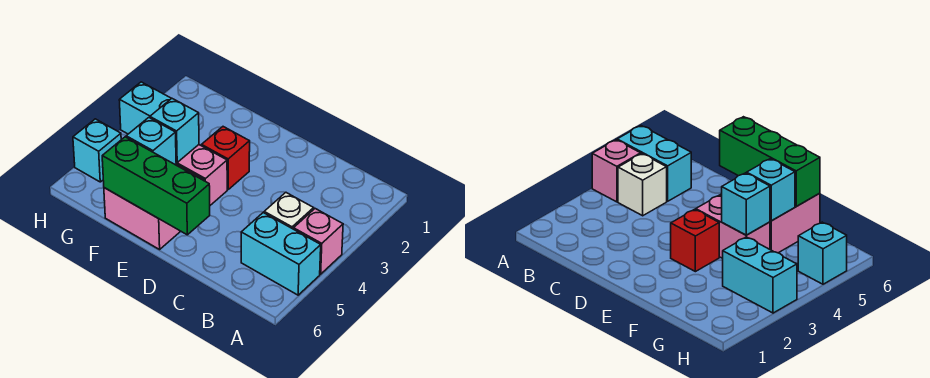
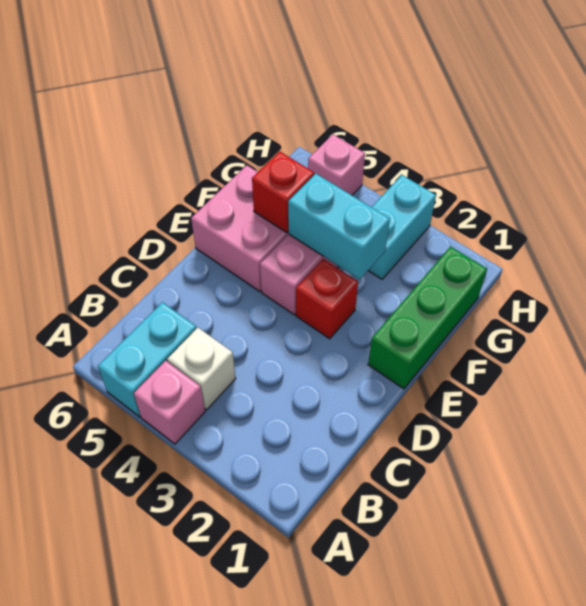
green 1x3 brick [102,137,210,235] -> green 1x3 brick moved to [368,247,487,389]
cyan 1x1 brick [150,99,199,162] -> cyan 1x2 brick [288,174,390,279]
cyan 1x1 brick [126,118,176,164] -> red 1x1 brick [252,151,314,233]
cyan 1x1 brick [73,119,121,182] -> pink 1x1 brick [308,134,365,195]

